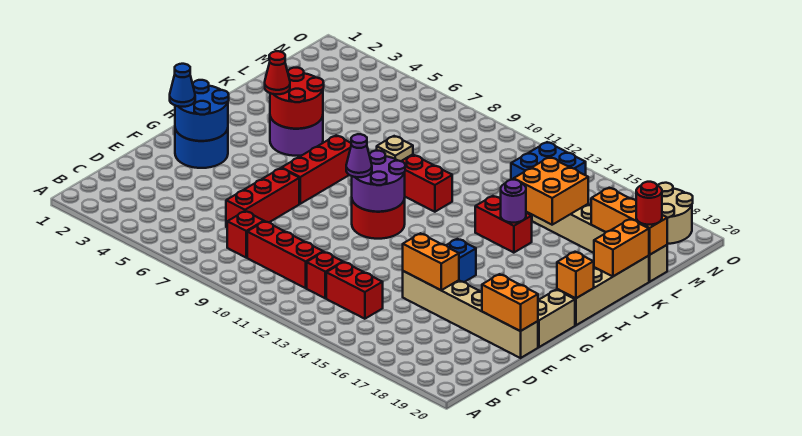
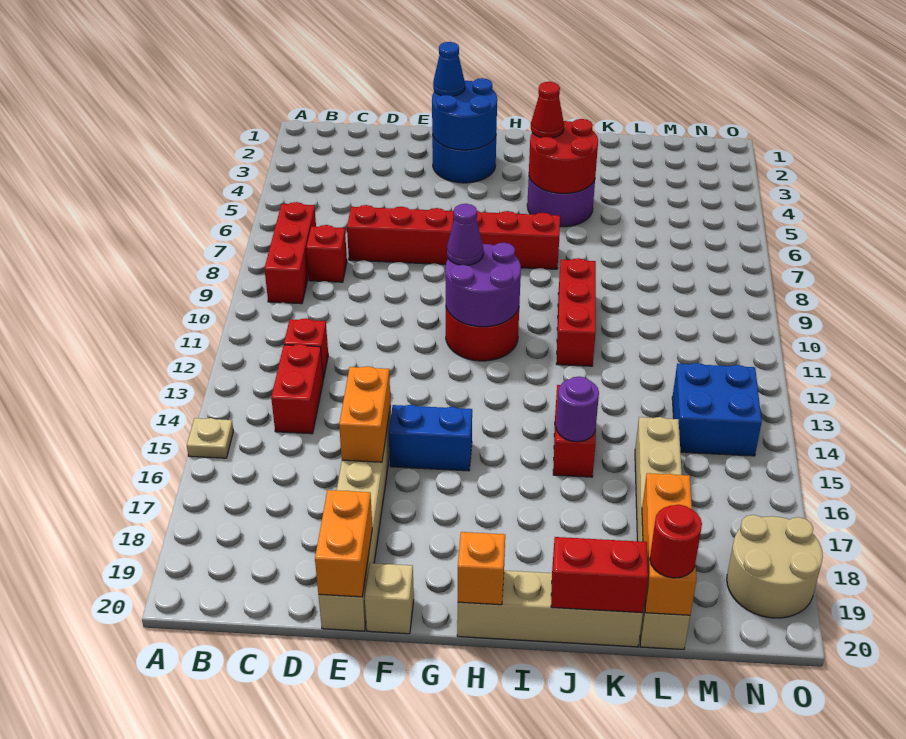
red 1x3 brick [247,221,323,288] -> red 1x3 brick moved to [264,202,316,304]
tan 1x2 brick [538,290,575,347] -> tan 1x1 brick [365,563,414,634]
tan 1x1 plate [377,136,413,161] -> tan 1x1 plate moved to [187,418,233,458]
orange 1x2 brick [594,219,649,276] -> red 1x2 brick [551,537,648,613]
orange 2x2 brick [514,157,588,225] -> none

